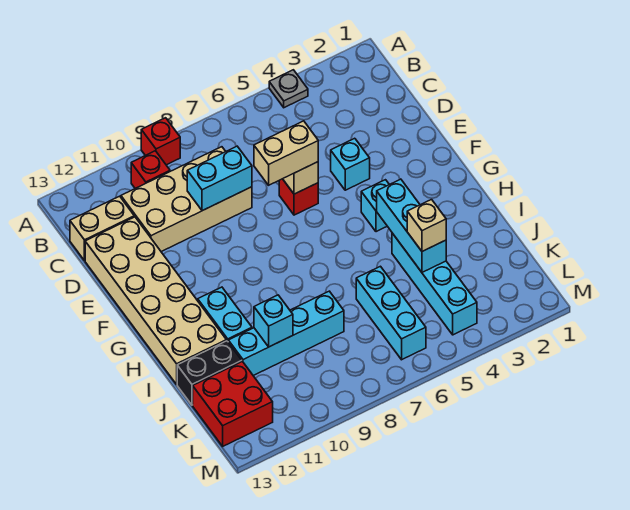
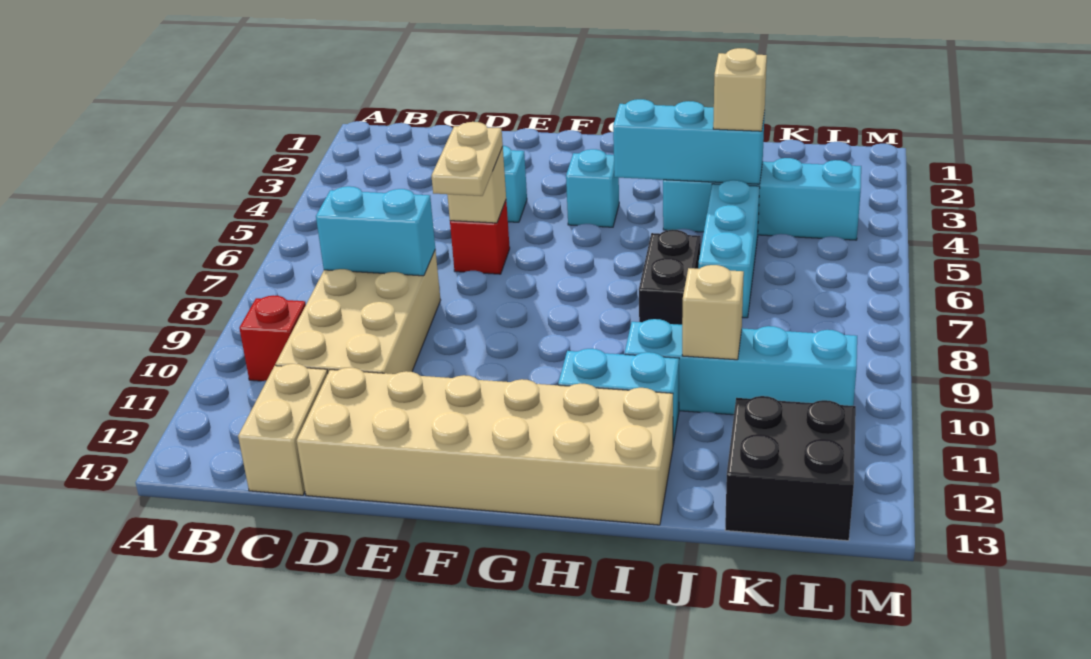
grey 1x1 plate [269,70,308,108] -> none
red 1x1 brick [141,118,180,165] -> none
cyan 1x2 brick [187,146,252,211] -> cyan 1x2 brick turned to [316,186,435,276]
tan 1x2 brick [254,121,318,185] -> tan 1x2 plate [432,122,503,196]
cyan 1x3 brick [356,266,426,360] -> cyan 1x3 brick turned to [698,180,760,318]
cyan 1x4 brick [228,291,344,376] -> cyan 1x4 brick turned to [625,319,857,415]
cyan 1x1 brick [254,295,293,347] -> tan 1x1 brick [682,265,744,360]
black 1x2 brick [177,341,242,405] -> black 1x2 brick moved to [639,230,701,325]
red 2x2 brick [193,362,273,446] -> black 2x2 brick [725,396,856,541]

